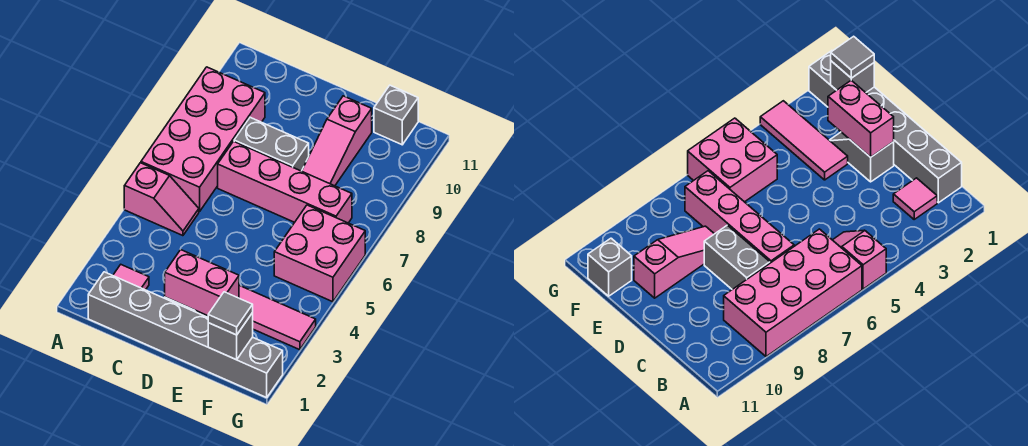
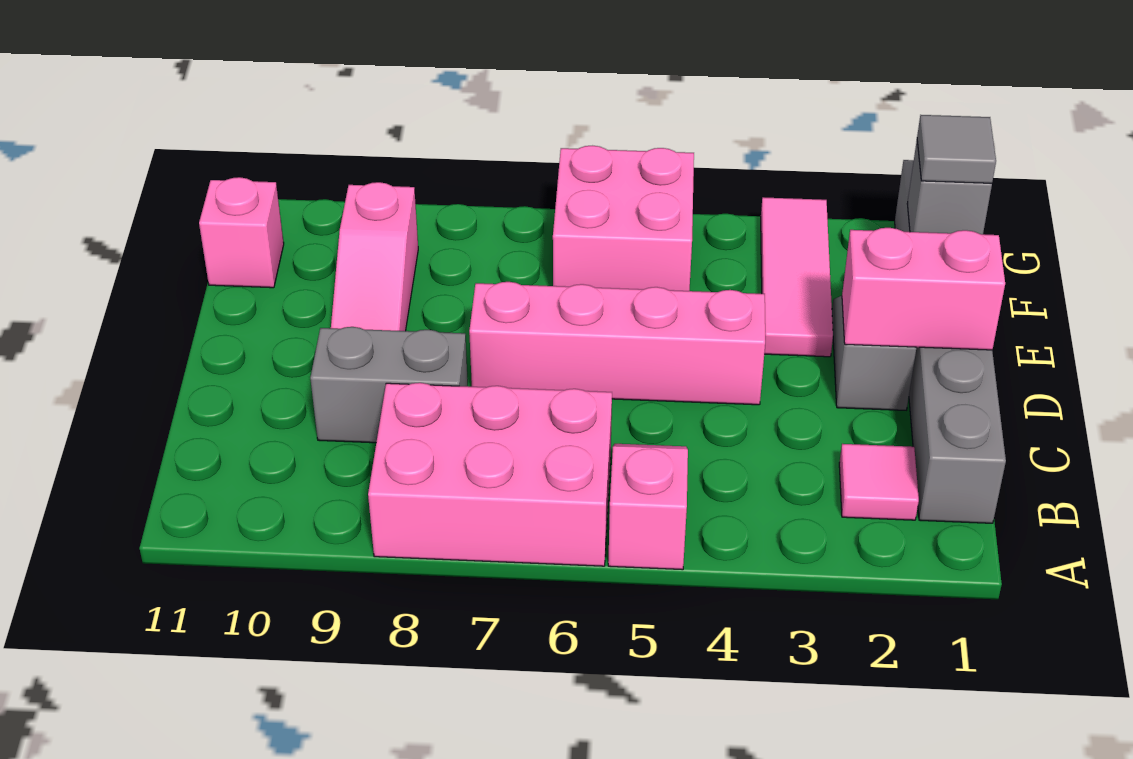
pink 2x4 brick [141,67,265,212] -> pink 2x3 brick [368,383,612,566]
pink 1x4 brick [218,141,352,223] -> pink 1x4 brick turned to [469,282,765,405]
grey 1x2 brick [234,117,309,171] -> grey 1x2 brick turned to [310,327,468,443]
pink 1x2 brick [165,250,239,316] -> pink 1x2 brick turned to [842,228,1005,350]
pink 1x3 slope [302,96,372,186] -> pink 1x3 slope turned to [331,182,418,331]
grey 1x1 brick [374,85,418,145] -> pink 1x1 brick [199,177,284,288]

